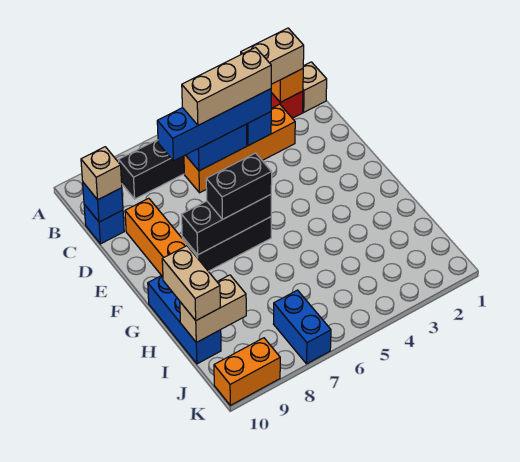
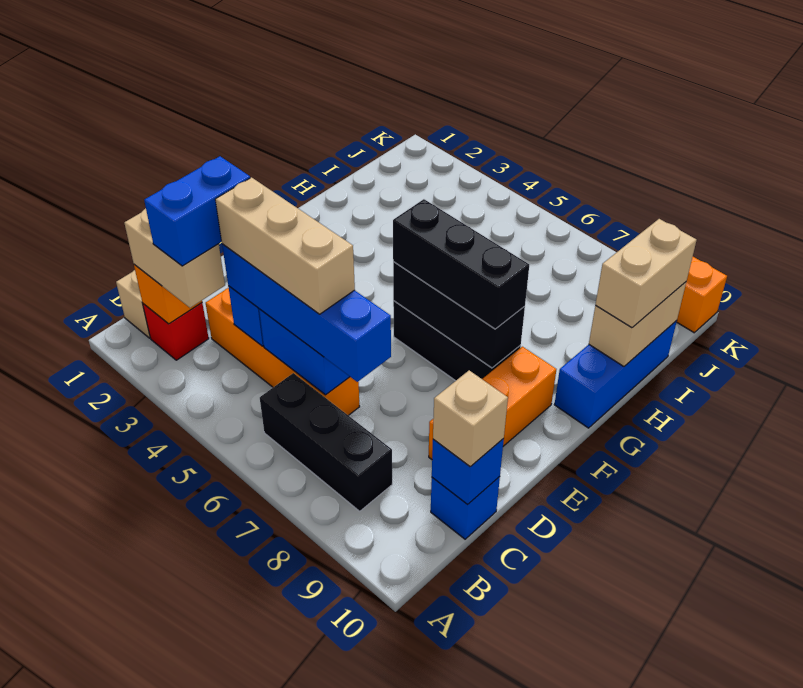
black 1x2 brick [206,153,272,220] -> black 1x3 brick [393,199,529,329]
tan 1x2 brick [180,275,246,343] -> tan 1x2 brick turned to [589,282,686,366]
blue 1x2 brick [274,290,331,364] -> blue 1x2 brick moved to [144,156,250,266]

